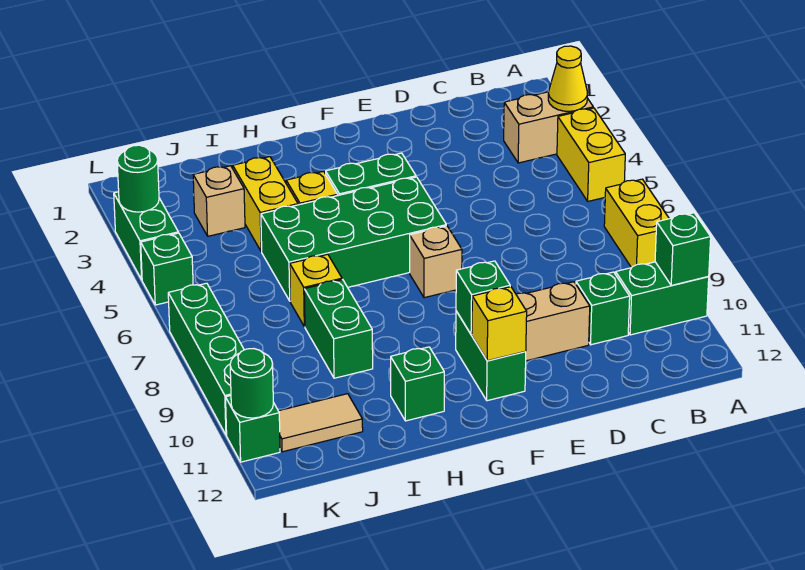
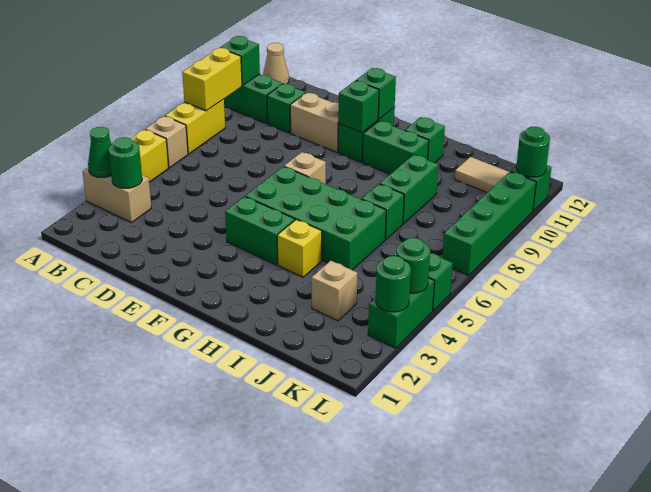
yellow 1x1 cone [548,46,588,111] -> green 1x1 cone [88,127,112,178]
none -> tan 1x1 brick [145,116,188,168]
none -> tan 1x1 cone [263,43,289,84]
none -> green 1x1 round brick [109,137,142,188]
yellow 1x1 brick [472,287,527,361] -> green 1x1 brick [356,68,396,119]
none -> green 1x2 brick [362,121,429,174]
yellow 1x2 brick [233,157,298,252] -> yellow 1x2 brick moved to [182,48,242,111]
yellow 1x1 brick [290,254,342,327] -> green 1x1 brick [362,184,404,239]
none -> green 1x1 round brick [396,238,430,293]

